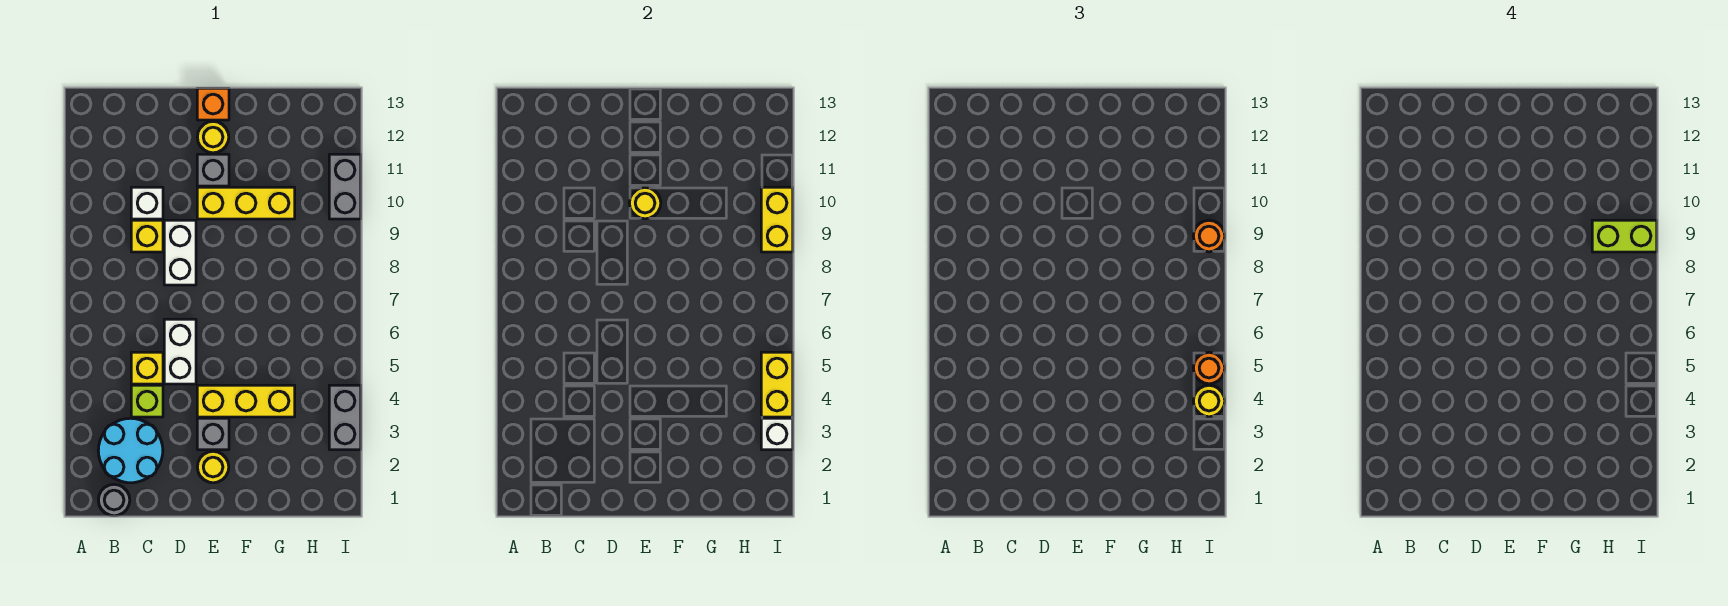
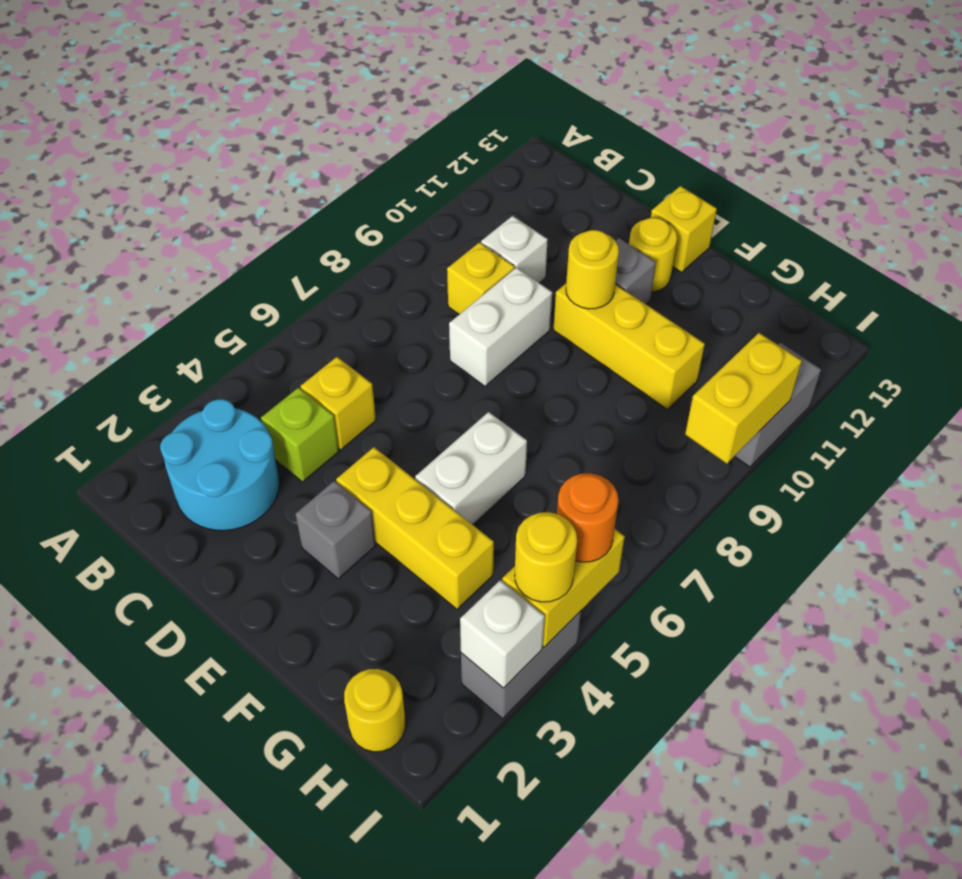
grey 1x1 round brick [98,484,130,516] -> none
white 1x2 brick [164,319,196,384] -> white 1x2 brick moved to [415,412,527,525]
yellow 1x1 round brick [197,451,229,483] -> yellow 1x1 round brick moved to [344,669,405,752]
orange 1x1 brick [197,88,229,120] -> yellow 1x1 brick [651,186,717,272]
lime 1x2 brick [1592,220,1657,252] -> none
orange 1x1 round brick [1193,221,1225,252] -> none

